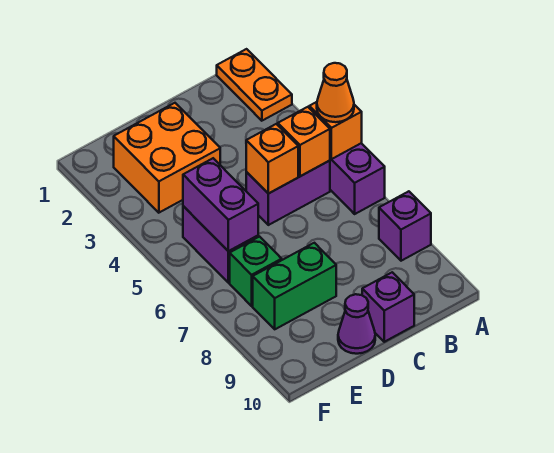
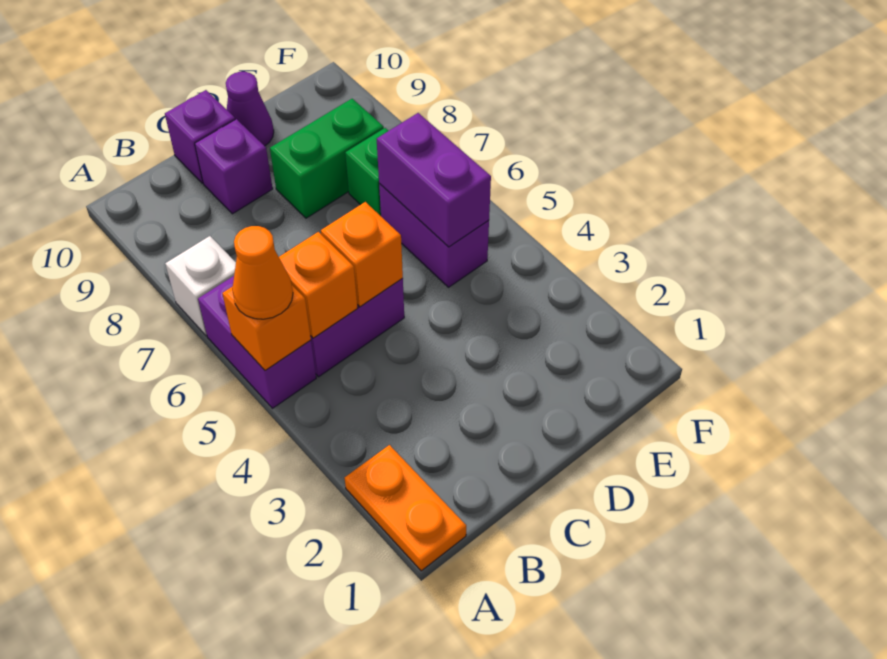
none -> white 1x1 brick [165,236,236,336]
purple 1x1 brick [379,191,431,261] -> purple 1x1 brick moved to [195,119,273,214]
orange 2x2 brick [114,103,220,213] -> none

